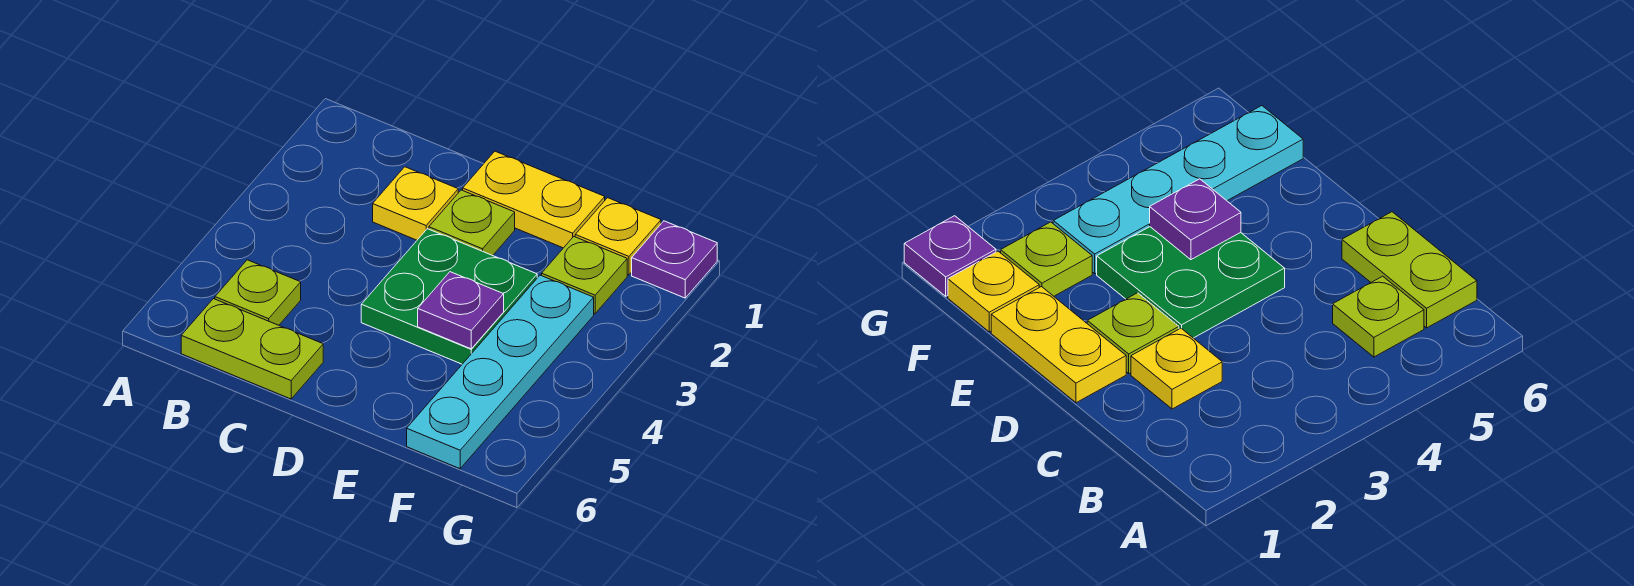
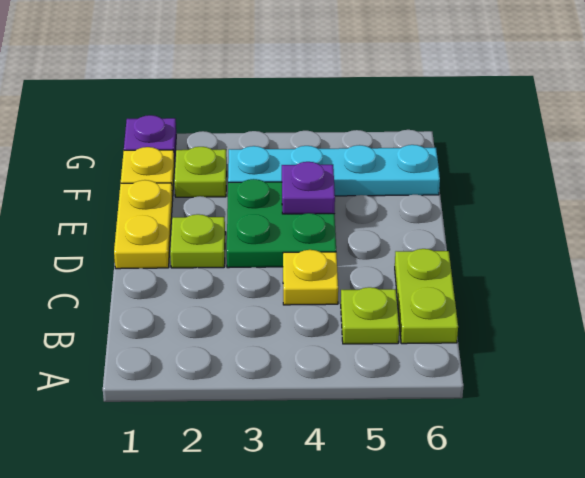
yellow 1x1 plate [373,167,458,240] -> yellow 1x1 plate moved to [283,250,338,305]

